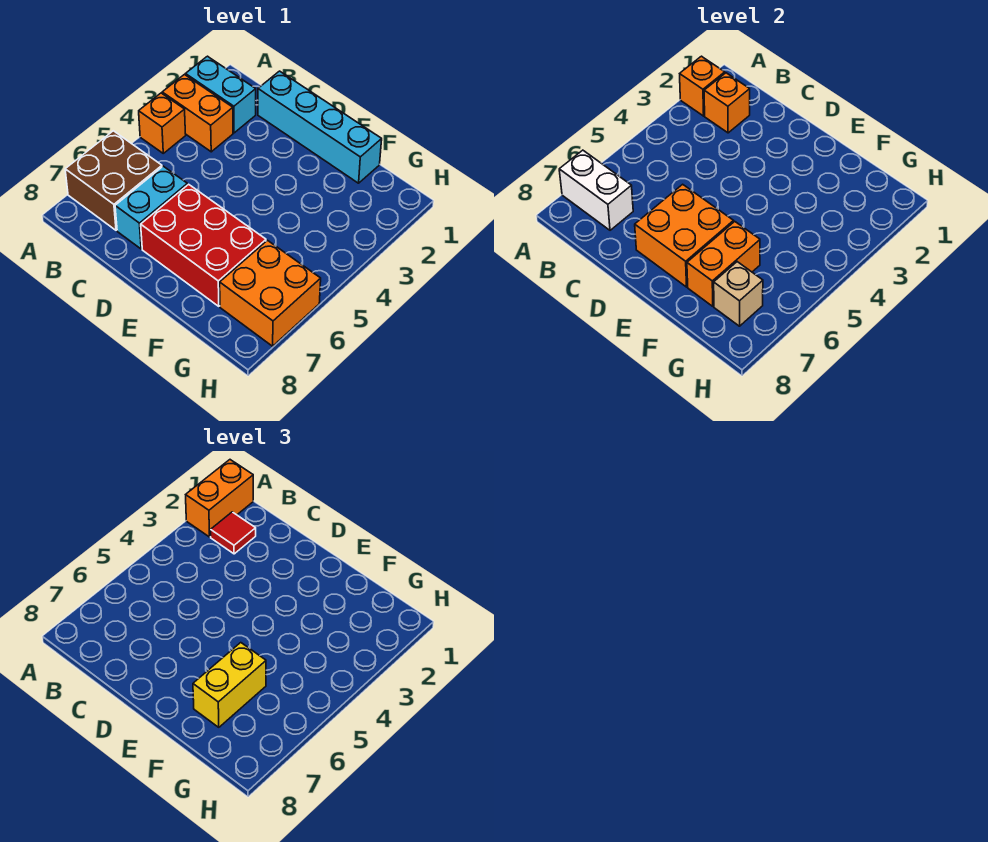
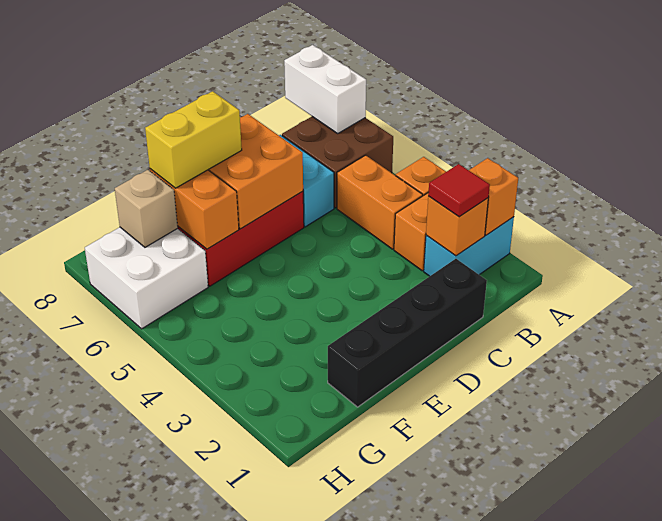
orange 1x2 brick [186,460,253,537] -> orange 1x2 brick moved to [337,155,423,249]
white 1x2 brick [559,150,633,230] -> white 1x2 brick turned to [284,45,366,133]
cyan 1x4 brick [258,71,382,183] -> black 1x4 brick [328,259,487,407]
yellow 1x2 brick [193,643,266,727] -> yellow 1x2 brick turned to [145,91,242,188]
orange 2x2 brick [220,240,321,346] -> white 2x2 brick [85,227,208,329]

